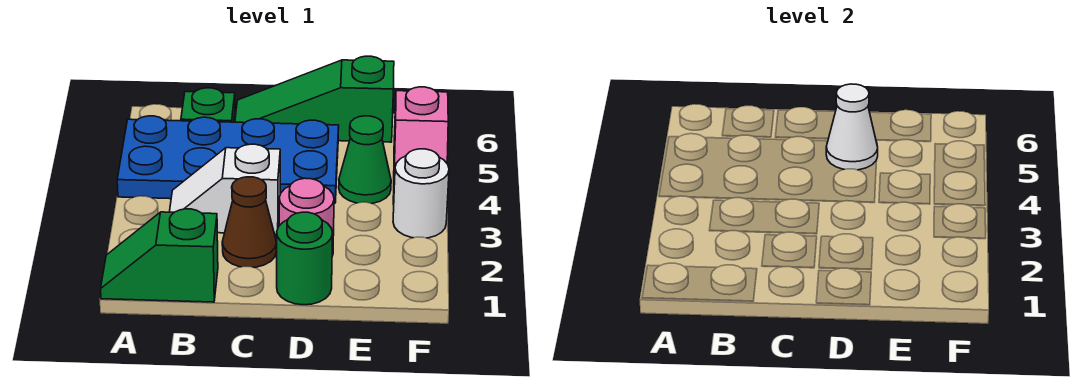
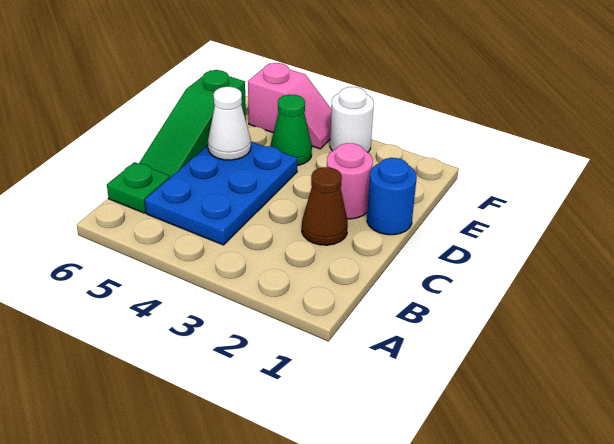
green 1x2 slope [101,209,218,302] -> none
blue 2x4 plate [117,116,339,203] -> blue 2x3 plate [145,142,298,245]
white 1x2 slope [170,144,280,234] -> none
green 1x1 round brick [277,212,333,305] -> blue 1x1 round brick [367,158,417,235]

